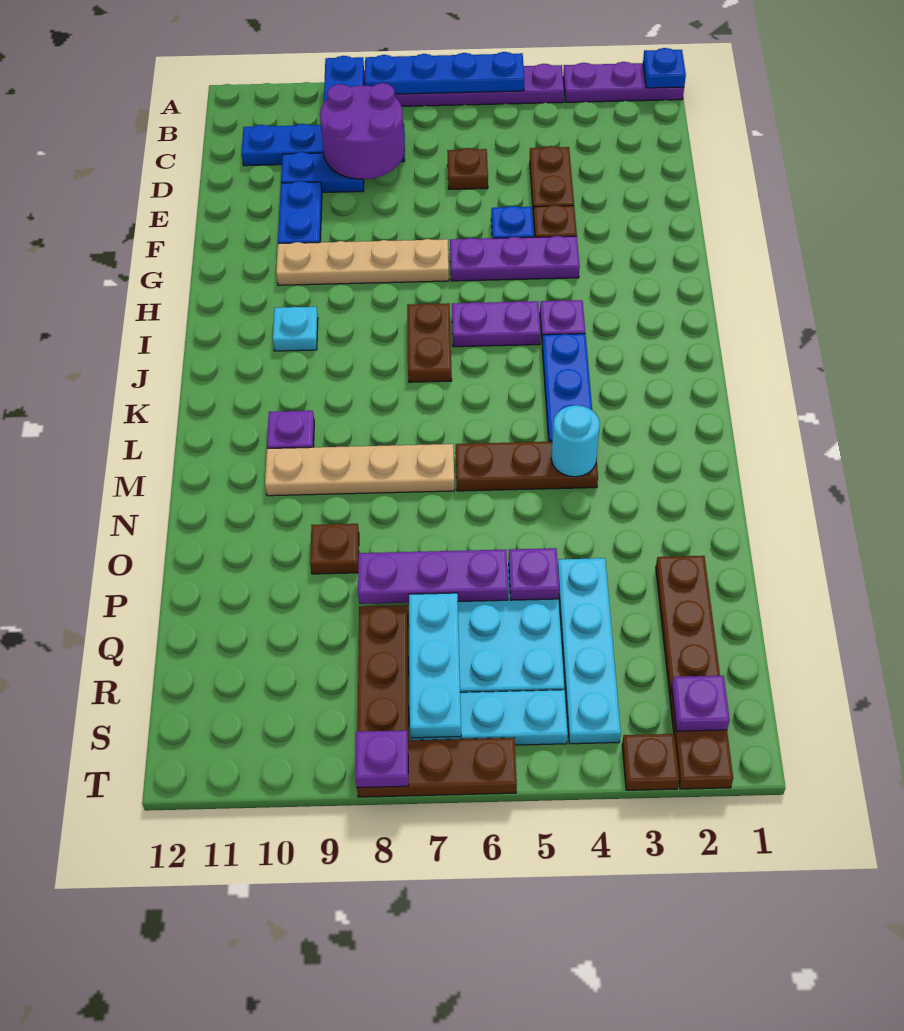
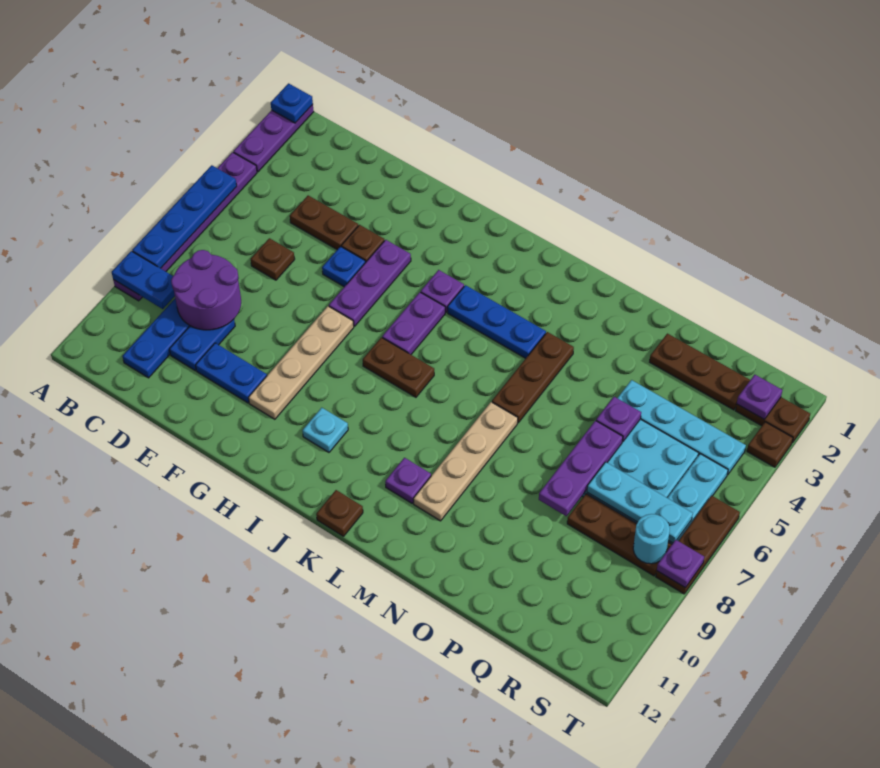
cyan 1x1 round brick [551,405,600,477] -> cyan 1x1 round brick moved to [633,514,670,564]
brown 1x1 plate [310,524,359,574] -> brown 1x1 plate moved to [316,490,363,536]

